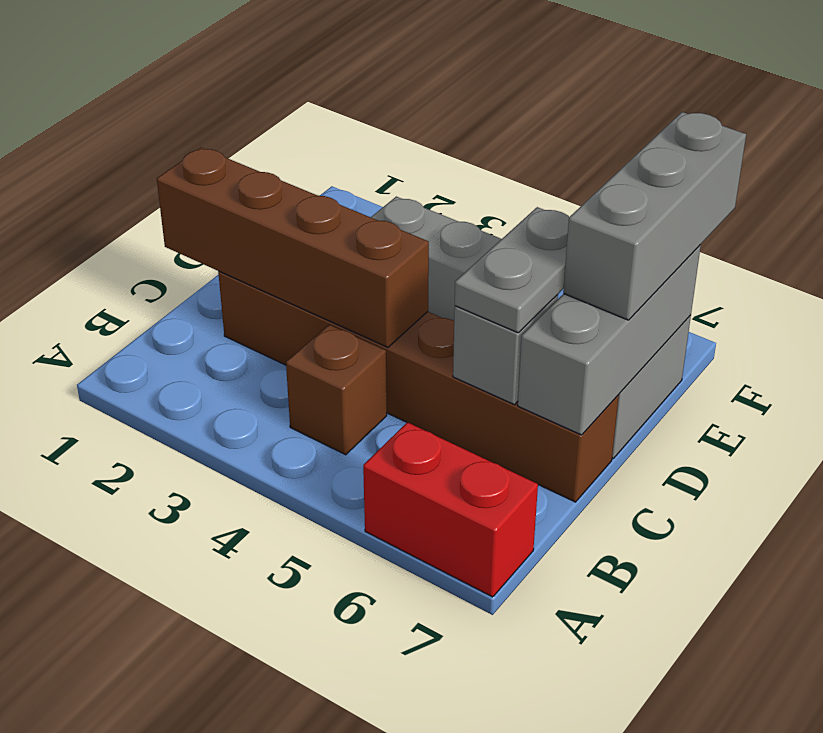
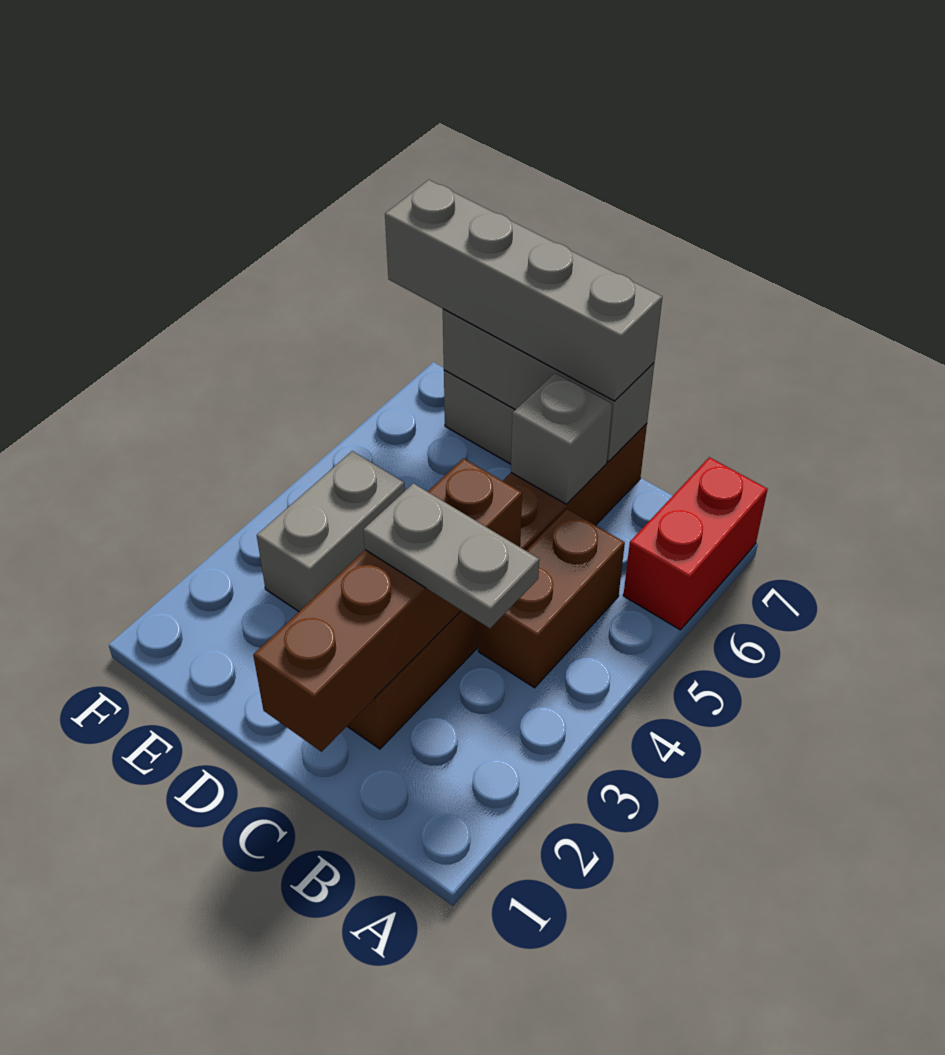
brown 1x1 brick [286,325,387,455] -> brown 1x2 brick [478,509,625,688]
grey 1x2 plate [455,207,569,333] -> grey 1x2 plate moved to [363,483,539,628]
grey 1x3 brick [563,112,746,320] -> grey 1x4 brick [385,180,662,401]

